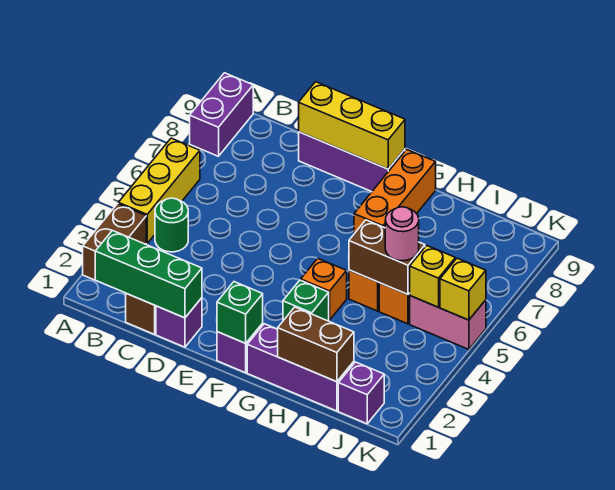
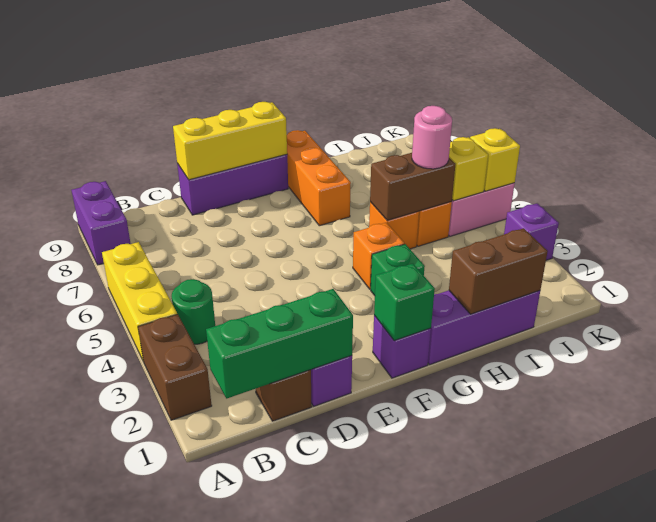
purple 1x1 brick [338,362,384,424] -> purple 1x1 brick moved to [504,204,559,260]

